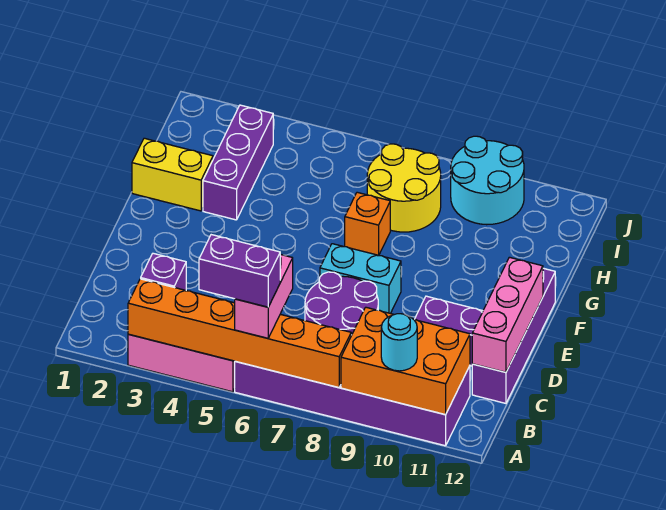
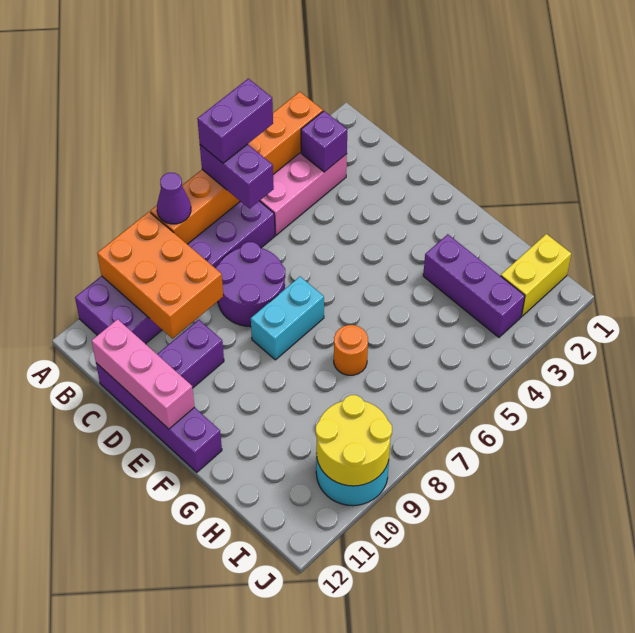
pink 1x2 brick [235,254,293,338] -> purple 1x2 brick [200,144,274,209]
none -> purple 1x1 cone [157,173,191,224]
orange 2x3 brick [341,307,470,415] -> orange 2x3 brick turned to [97,212,223,339]
cyan 1x1 round brick [381,314,417,371] -> none
yellow 1x2 brick [132,138,213,211] -> yellow 1x2 brick moved to [501,234,571,316]
orange 1x1 brick [345,192,390,255] -> orange 1x1 round brick [334,325,368,375]
yellow 2x2 round brick [367,144,441,232] -> yellow 2x2 round brick moved to [315,395,392,486]

